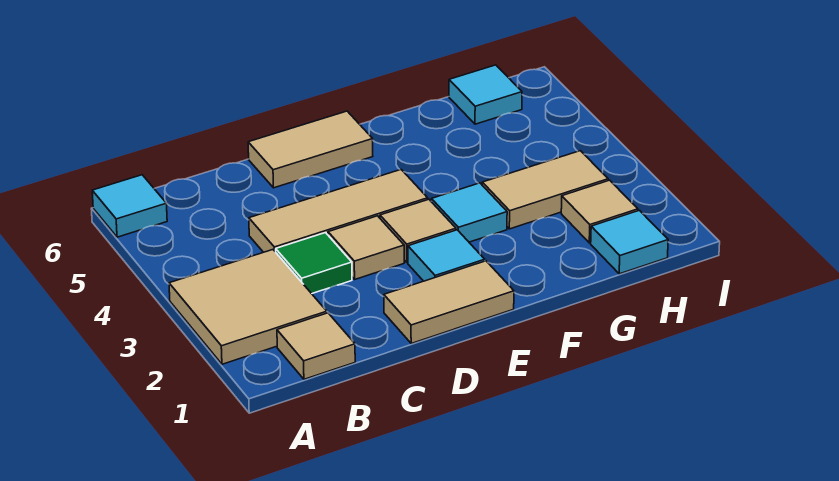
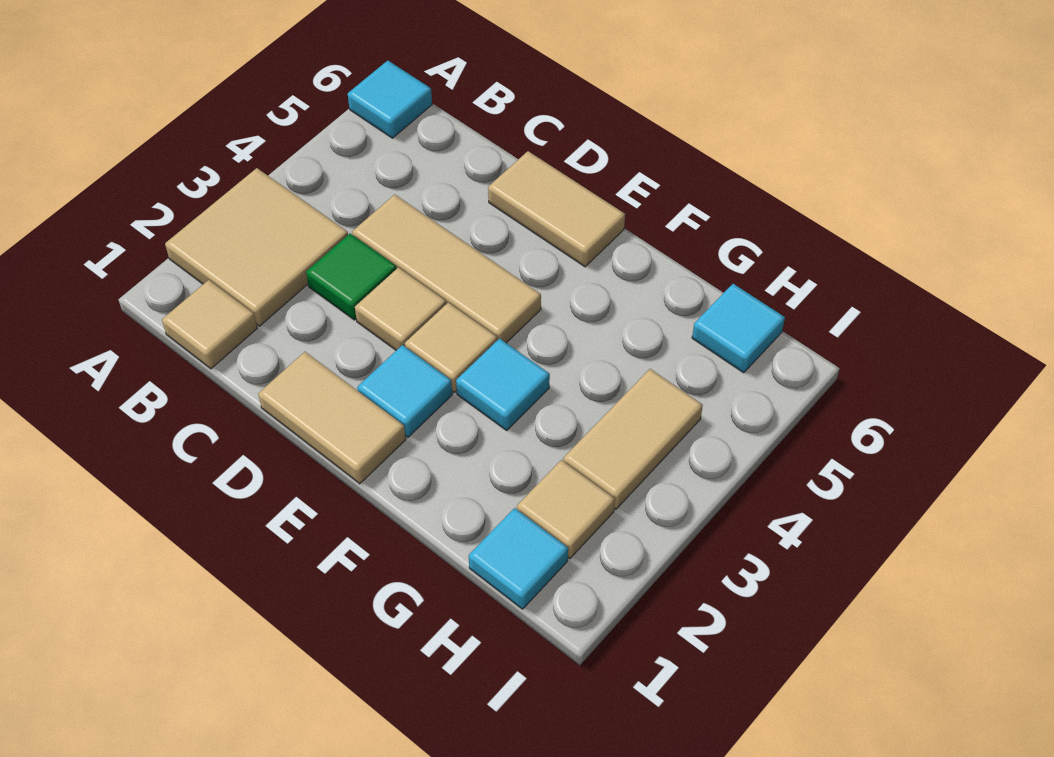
tan 1x2 tile [482,151,608,229] -> tan 1x2 tile turned to [563,369,703,510]

